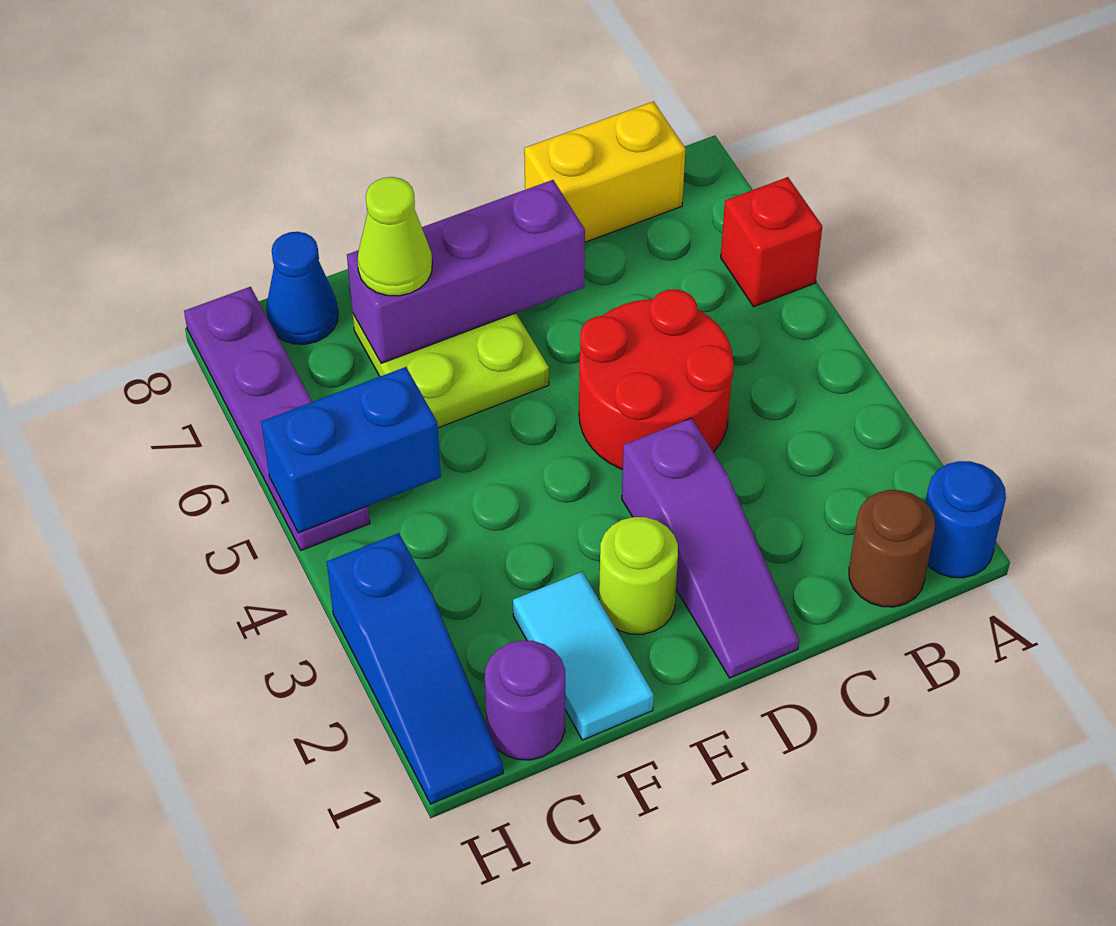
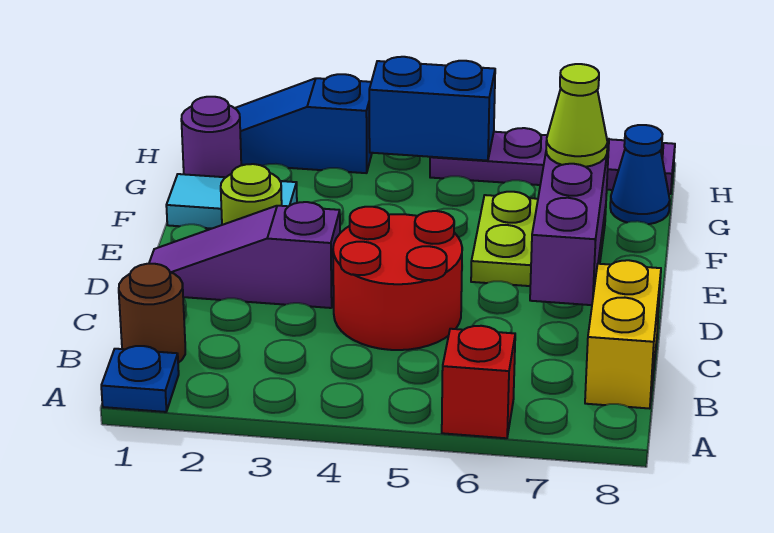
blue 1x1 round brick [925,461,1006,578] -> blue 1x1 plate [101,346,179,412]
blue 1x2 brick [261,367,441,533] -> blue 1x2 brick turned to [369,57,495,161]

